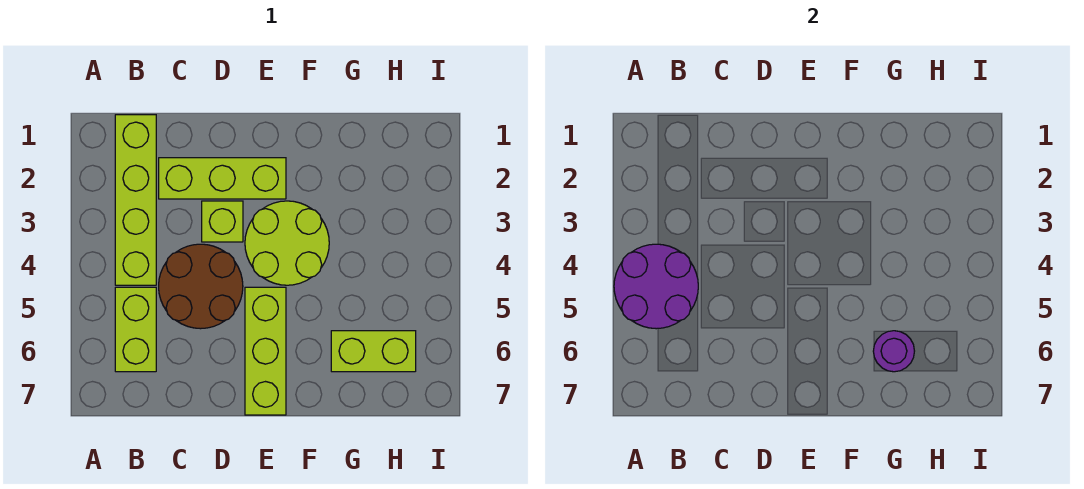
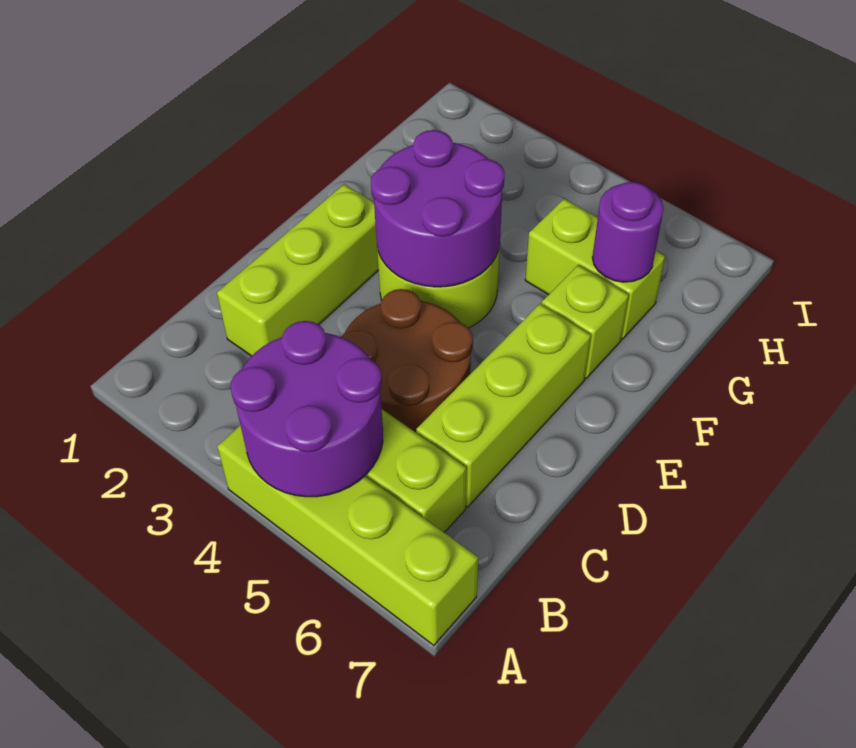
lime 1x4 brick [115,115,156,285] -> lime 1x4 brick moved to [217,425,478,645]
lime 1x1 brick [202,201,243,242] -> lime 1x1 brick moved to [542,265,629,378]
none -> purple 2x2 round brick [371,130,504,287]
lime 1x3 brick [245,287,286,415] -> lime 1x3 brick turned to [416,304,591,507]
lime 1x2 brick [331,331,416,372] -> lime 1x2 brick turned to [525,199,665,339]

